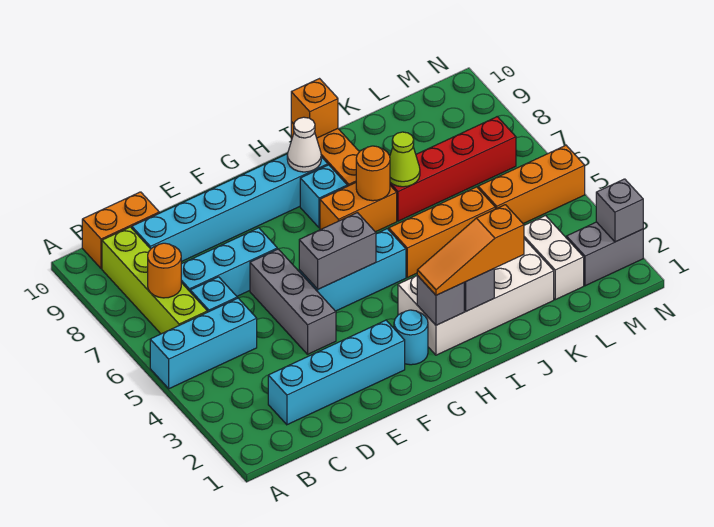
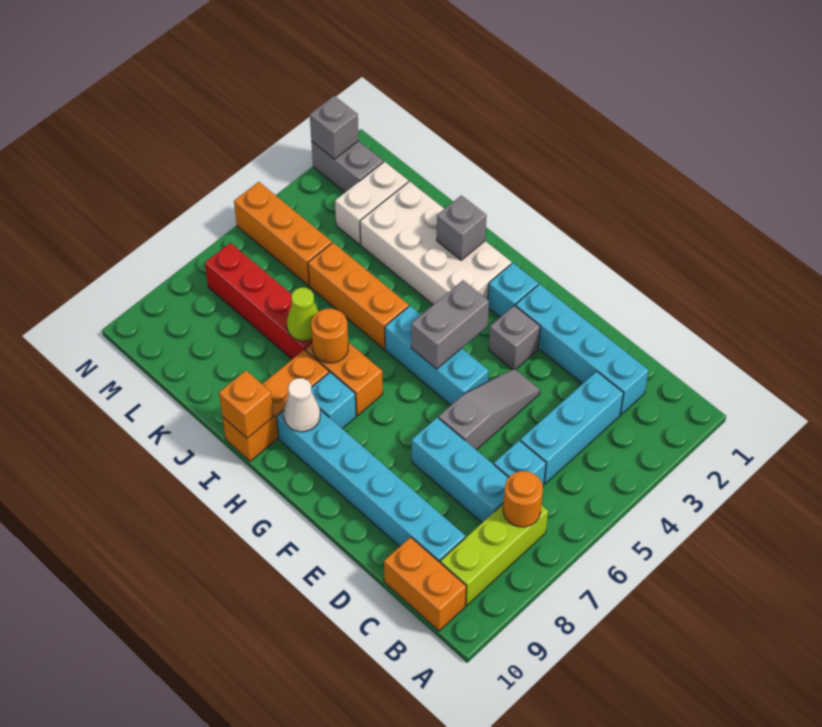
cyan 1x3 brick [150,298,257,389] -> cyan 1x3 brick turned to [520,371,623,484]
lime 1x4 brick [102,227,207,334] -> lime 1x3 brick [440,504,548,605]
grey 1x3 brick [250,249,336,354] -> grey 1x3 slope [439,369,540,450]
grey 1x2 brick [299,213,376,289] -> grey 1x2 brick turned to [411,280,489,369]
cyan 1x1 round brick [394,310,428,365] -> cyan 1x1 brick [488,263,538,317]
grey 1x1 brick [417,276,464,325] -> grey 1x1 brick moved to [489,305,540,370]
orange 1x3 slope [417,205,524,295] -> none

